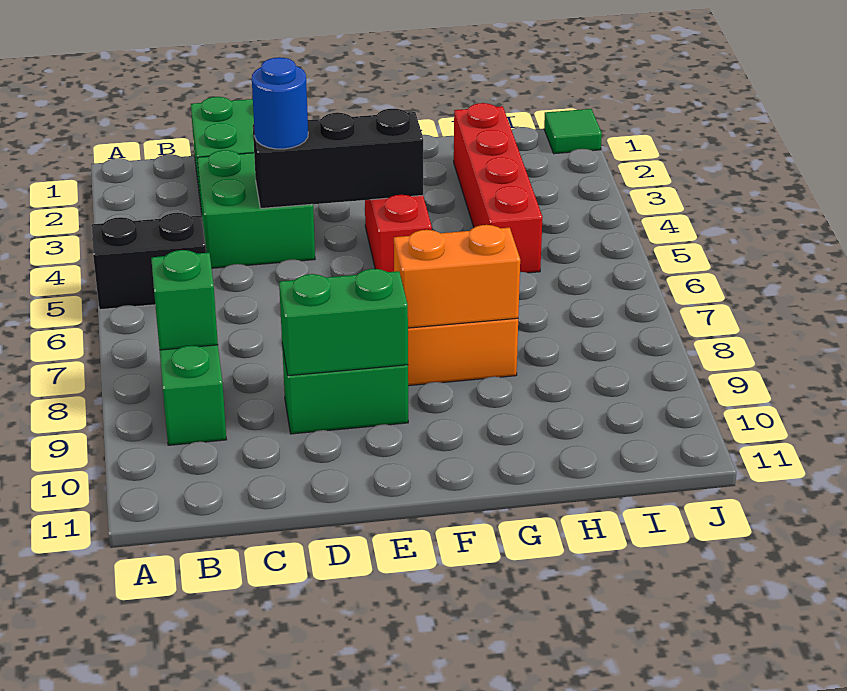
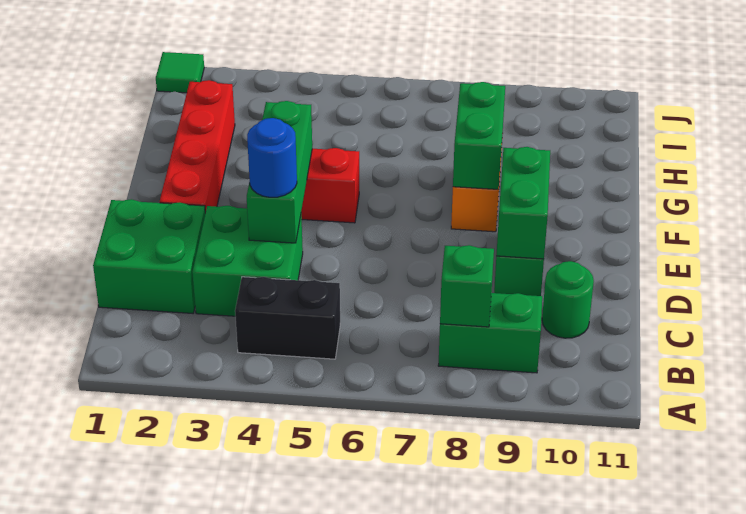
black 1x2 brick [92,213,206,310] -> black 1x2 brick turned to [235,277,340,359]
none -> green 1x1 round brick [542,261,594,338]
black 1x3 brick [253,109,423,208] -> green 1x3 brick [247,101,312,243]
orange 1x2 brick [394,225,520,328] -> green 1x2 brick [453,82,505,190]
red 1x4 brick [454,103,543,273] -> red 1x4 brick turned to [160,80,235,213]

